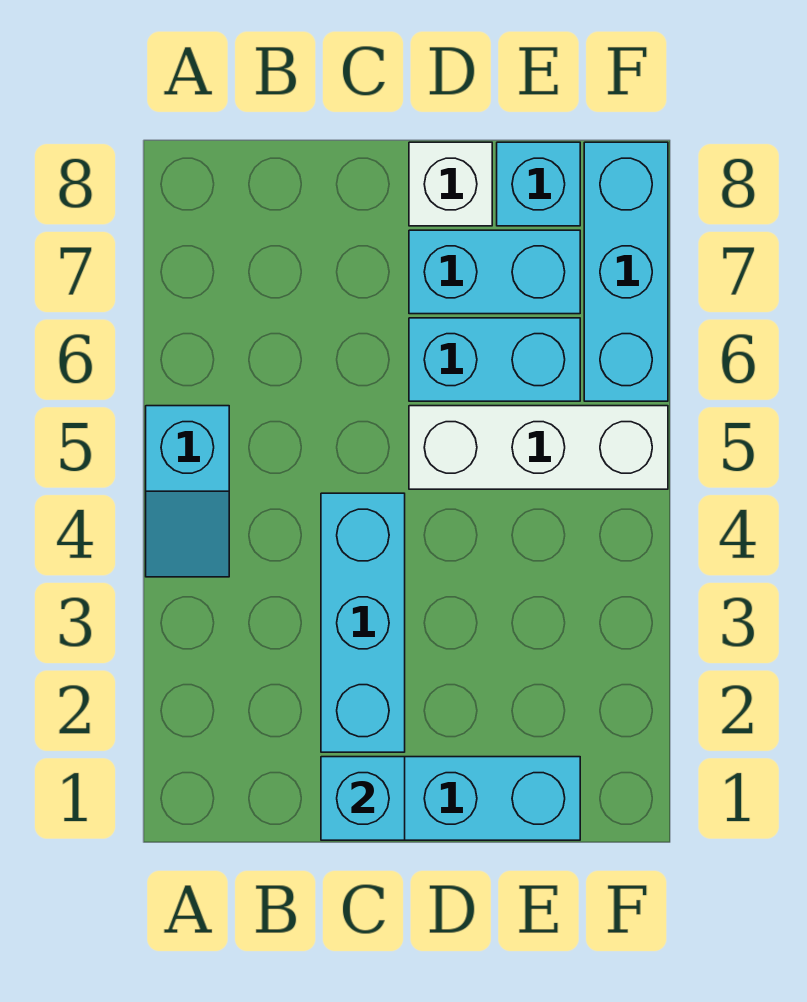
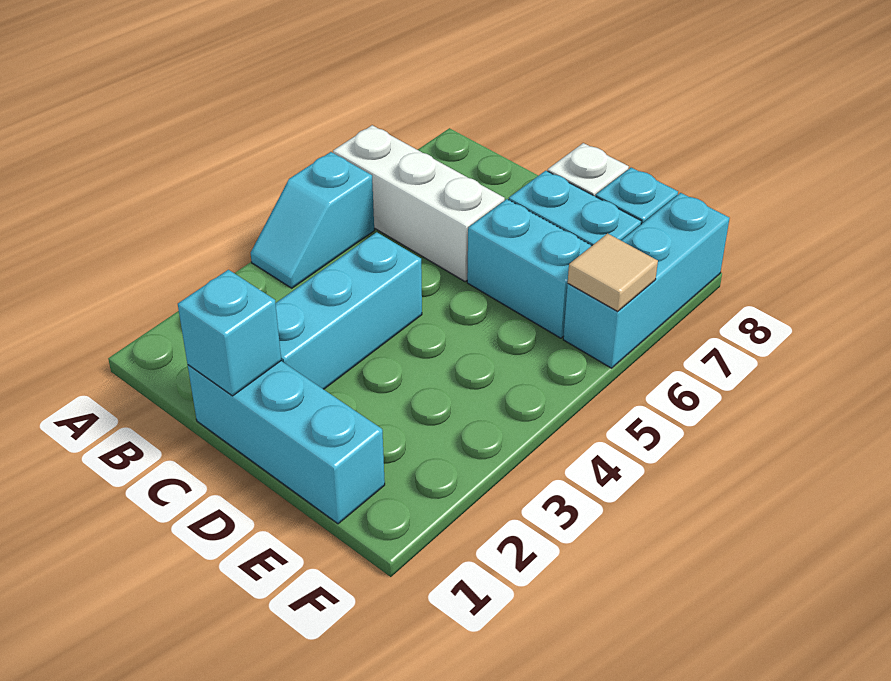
white 1x3 brick [409,406,668,489] -> white 1x3 brick moved to [333,125,505,282]
none -> tan 1x1 tile [568,233,658,311]

